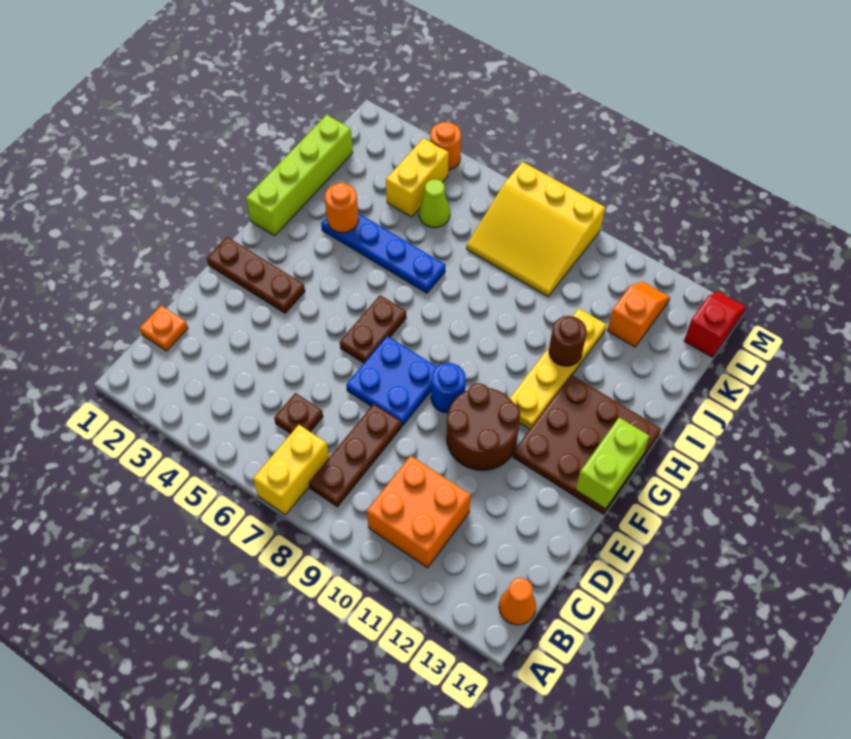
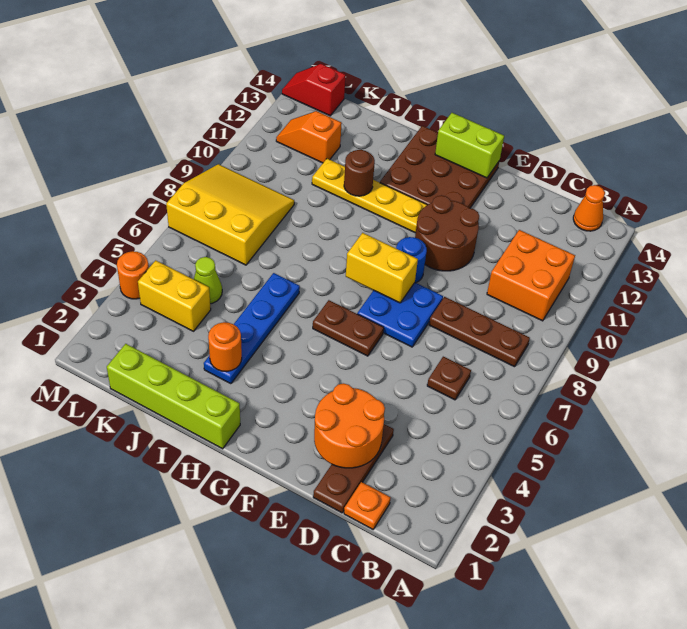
yellow 1x2 brick [253,425,329,515] -> yellow 1x2 brick moved to [346,233,418,303]
none -> orange 2x2 round brick [314,383,385,468]
brown 1x3 plate [207,237,305,313] -> brown 1x3 plate moved to [313,424,394,513]
yellow 3x3 slope [466,162,605,296] -> yellow 3x3 slope turned to [166,164,294,265]

